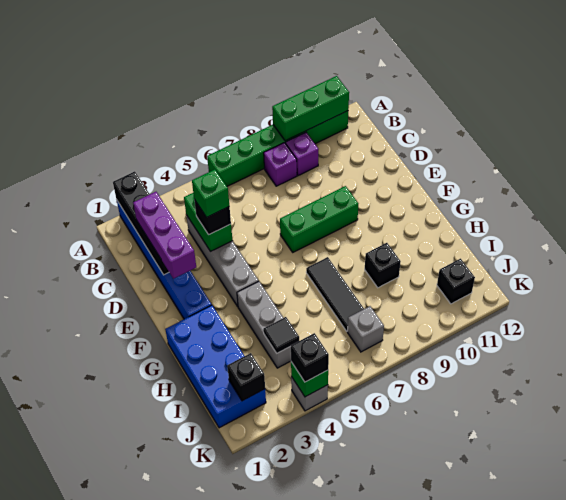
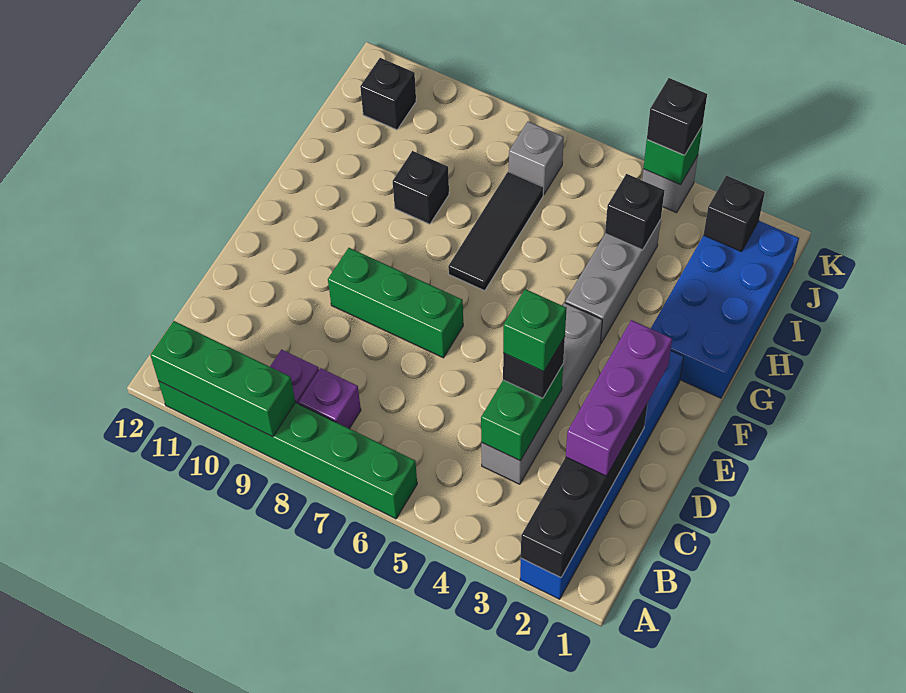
black 1x1 tile [263,317,299,353] -> black 1x1 brick [605,174,665,250]

